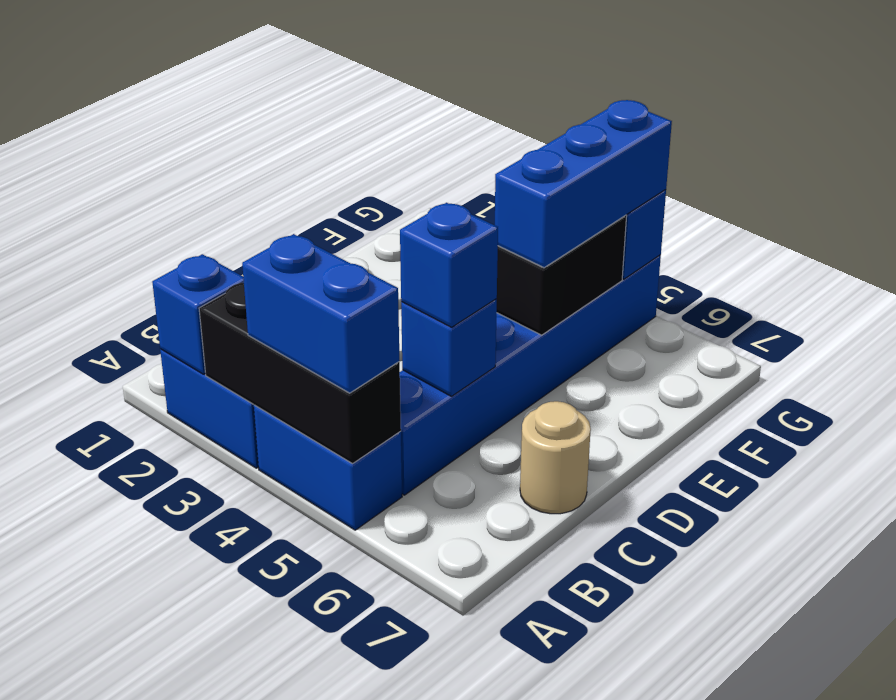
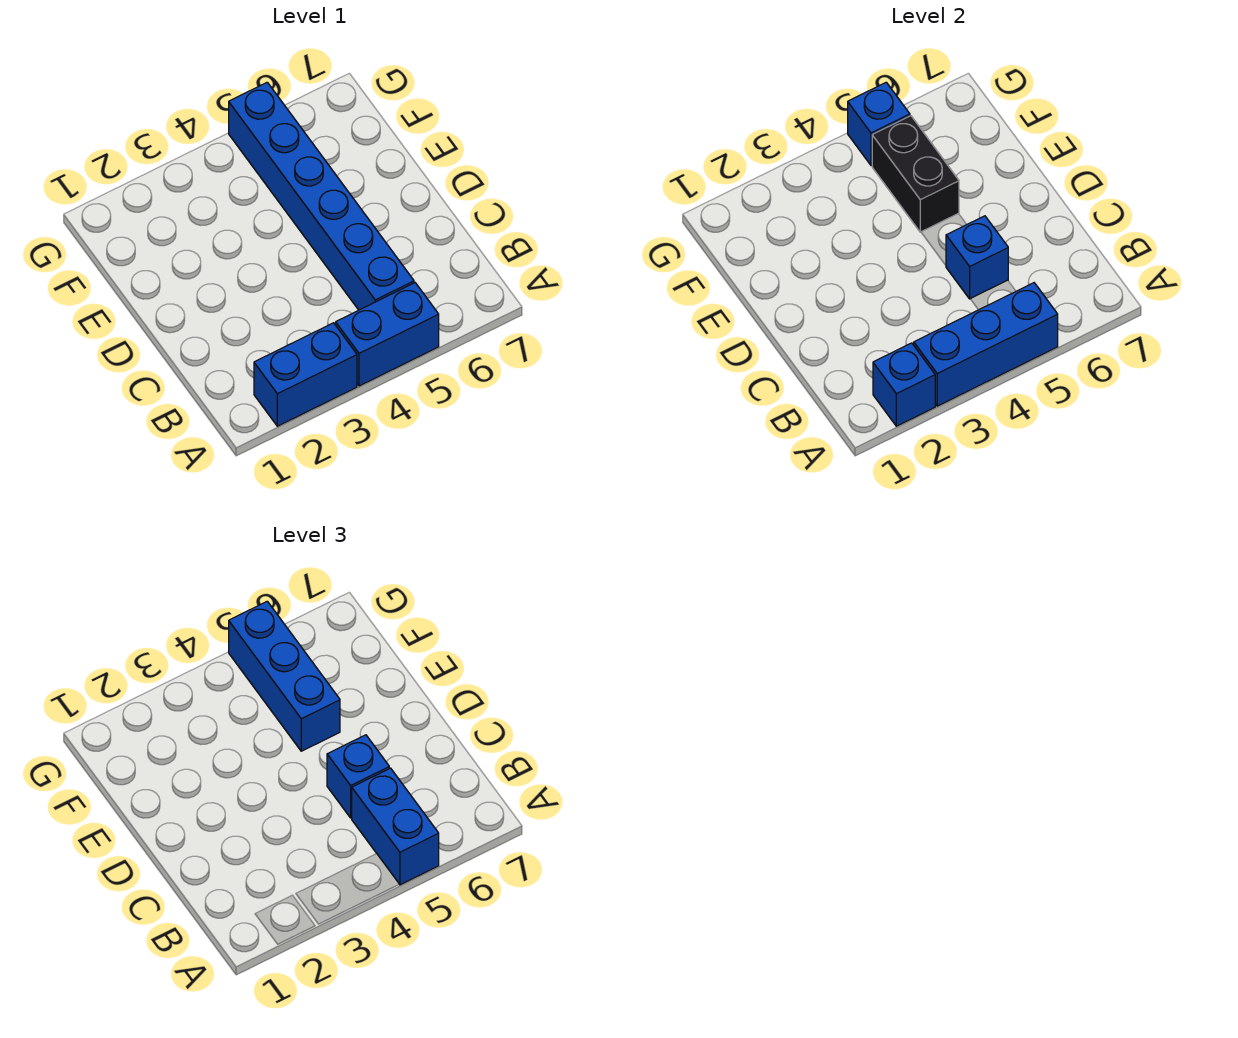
black 1x3 brick [199,282,401,464] -> blue 1x3 brick [914,283,1058,406]
blue 1x2 brick [242,234,399,393] -> blue 1x2 brick turned to [352,768,439,885]
tan 1x1 round brick [520,401,591,514] -> none

